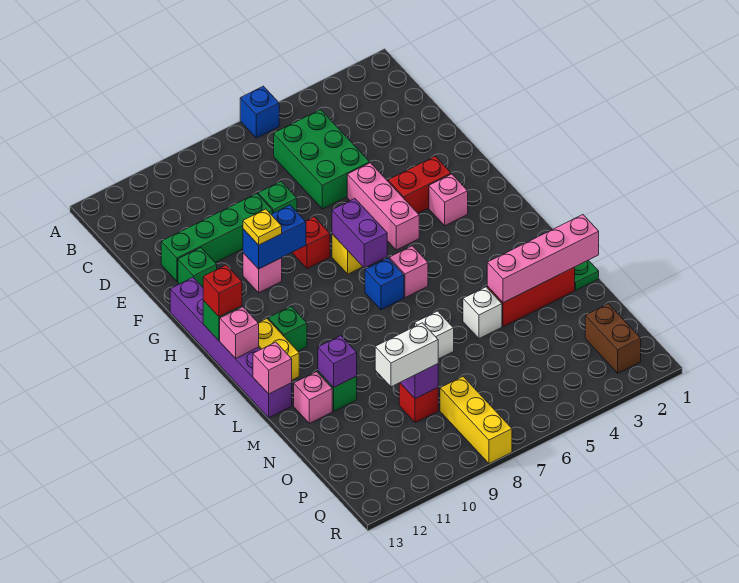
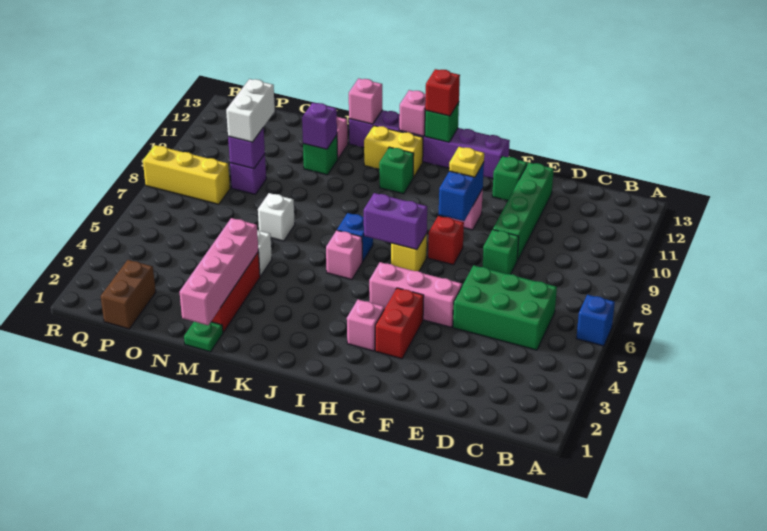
red 1x1 brick [399,383,438,423] -> purple 1x1 brick [230,154,266,194]
brown 1x2 brick [585,304,641,373] -> brown 1x2 brick turned to [101,260,156,329]

